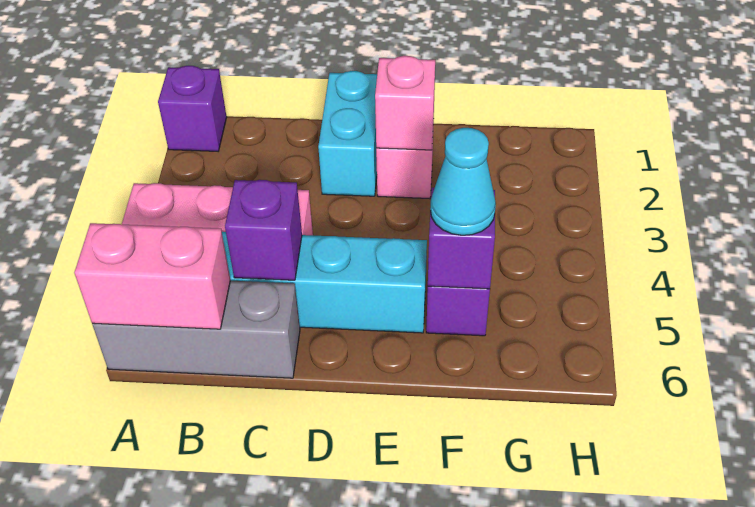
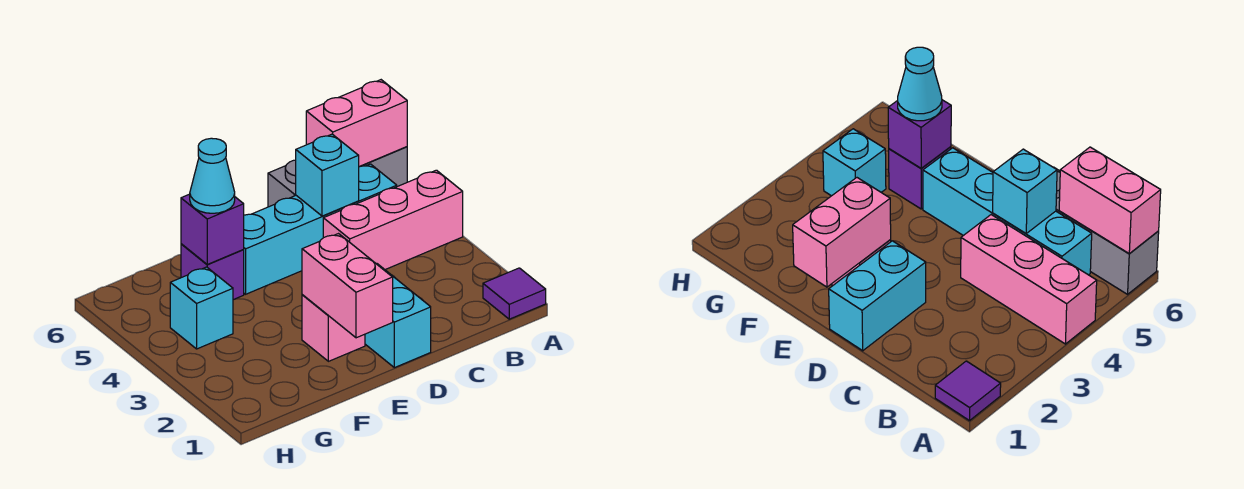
purple 1x1 brick [158,66,227,151] -> purple 1x1 tile [483,268,546,319]
purple 1x1 brick [225,180,302,280] -> cyan 1x1 brick [296,134,359,216]
pink 1x1 brick [375,56,435,150] -> pink 1x2 brick [302,234,393,338]
none -> cyan 1x1 brick [170,267,233,349]

